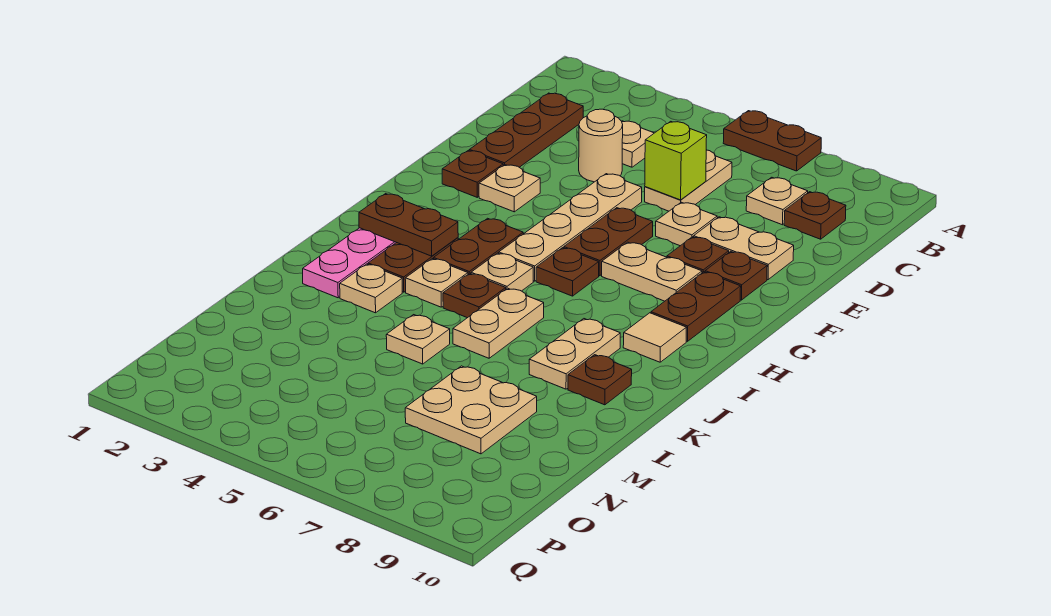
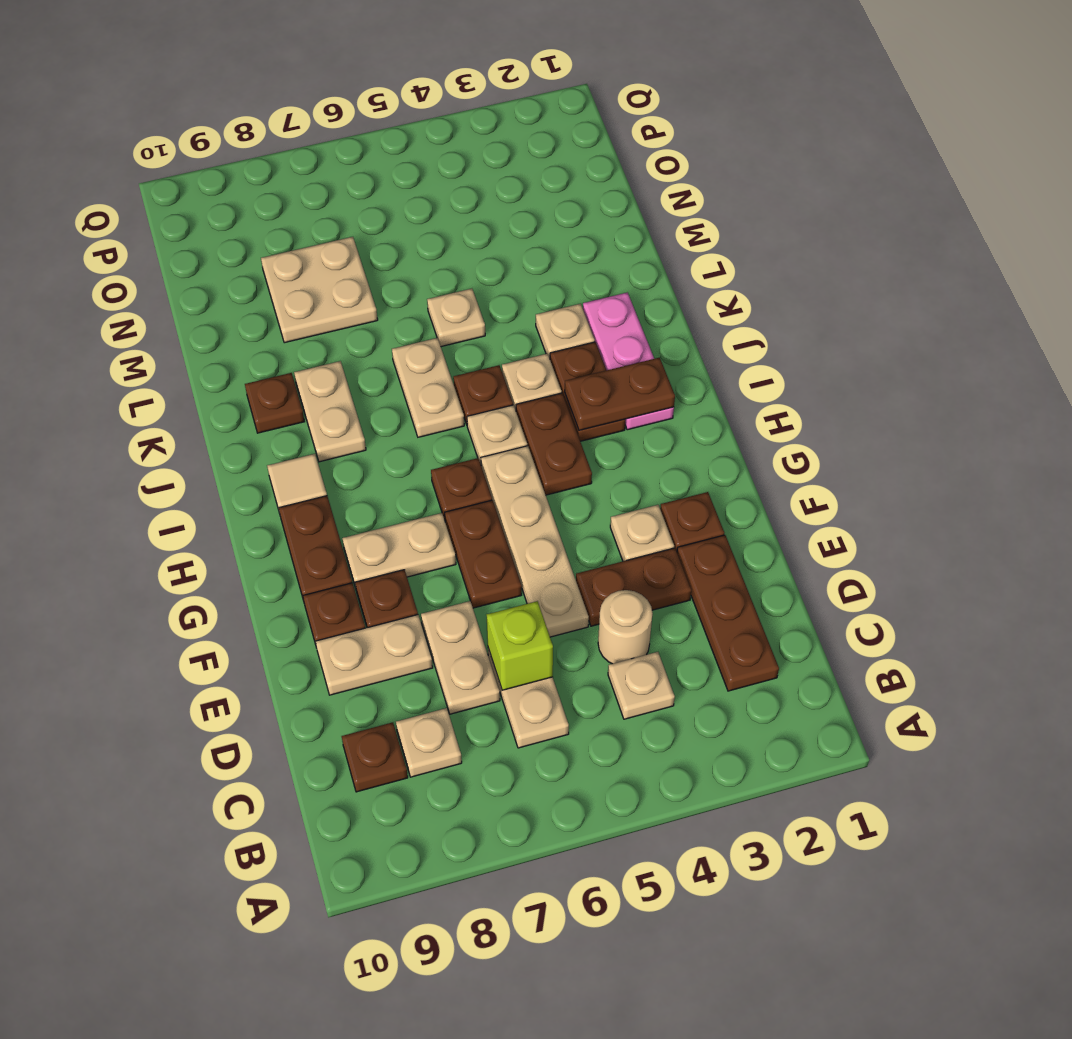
brown 1x2 plate [723,111,821,171] -> brown 1x2 plate moved to [576,548,691,626]
tan 1x1 plate [656,202,717,246] -> tan 1x2 plate [421,601,500,714]

